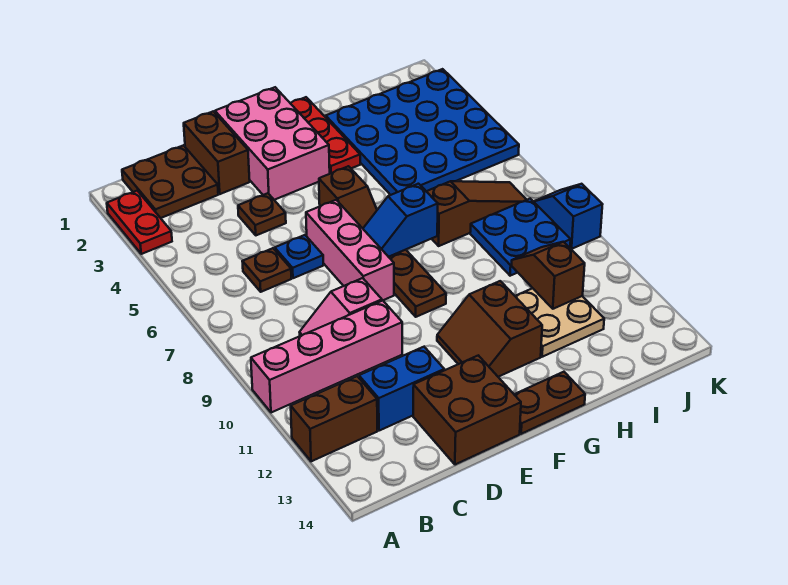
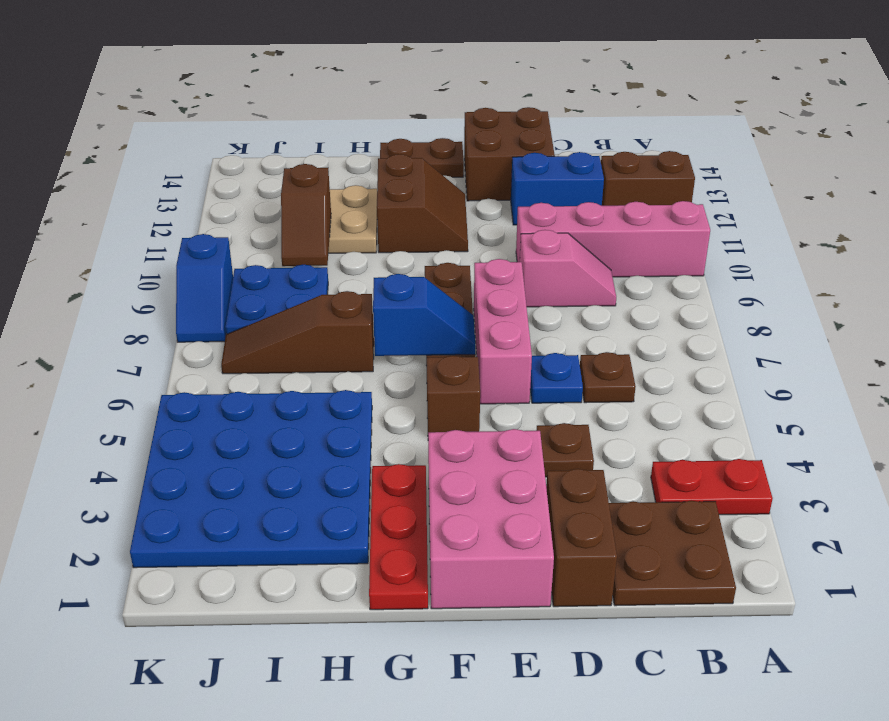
red 1x2 plate [107,191,172,254] -> red 1x2 plate turned to [651,459,773,515]

